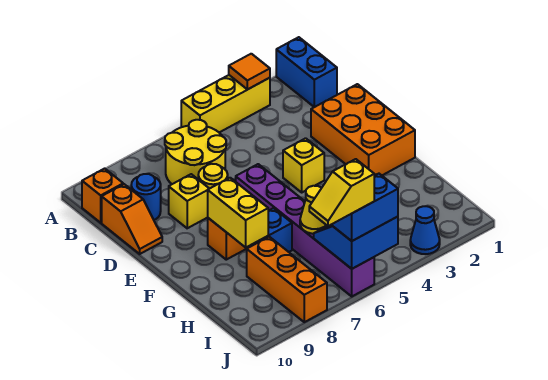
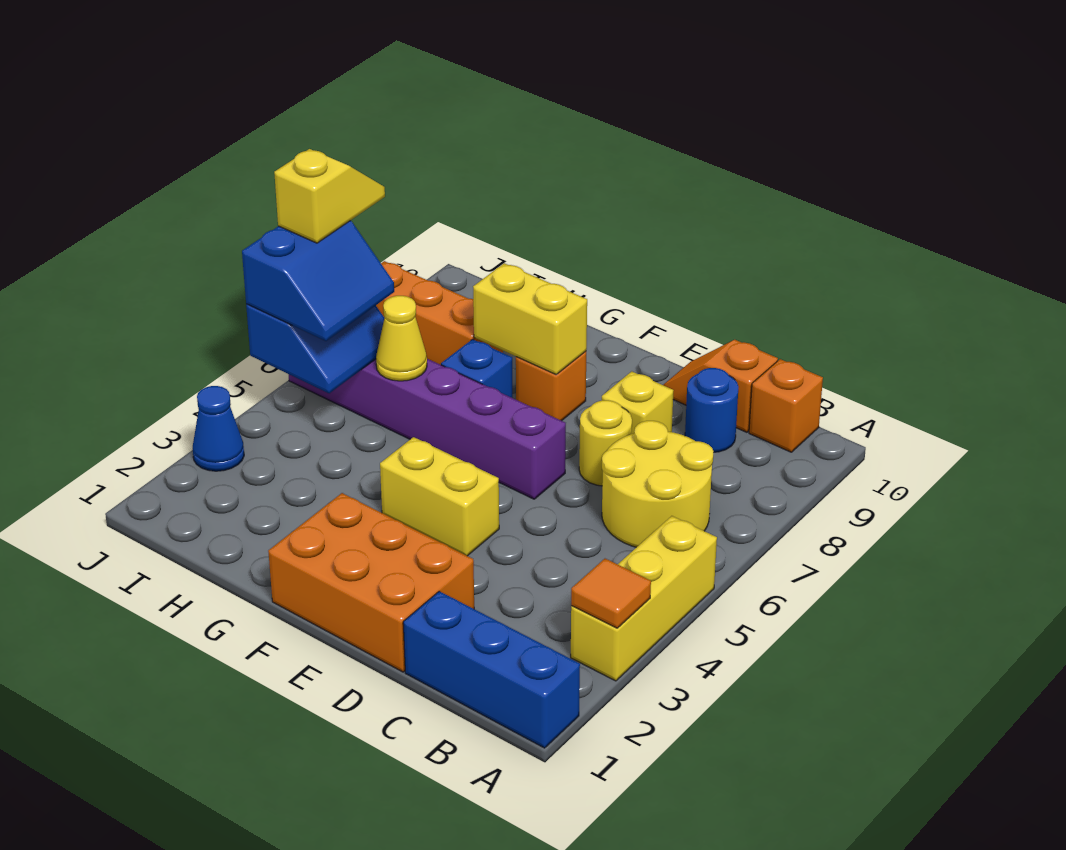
blue 1x2 brick [276,37,337,107] -> blue 1x3 brick [403,591,580,748]
yellow 1x1 brick [283,138,324,192] -> yellow 1x2 brick [380,437,499,556]

